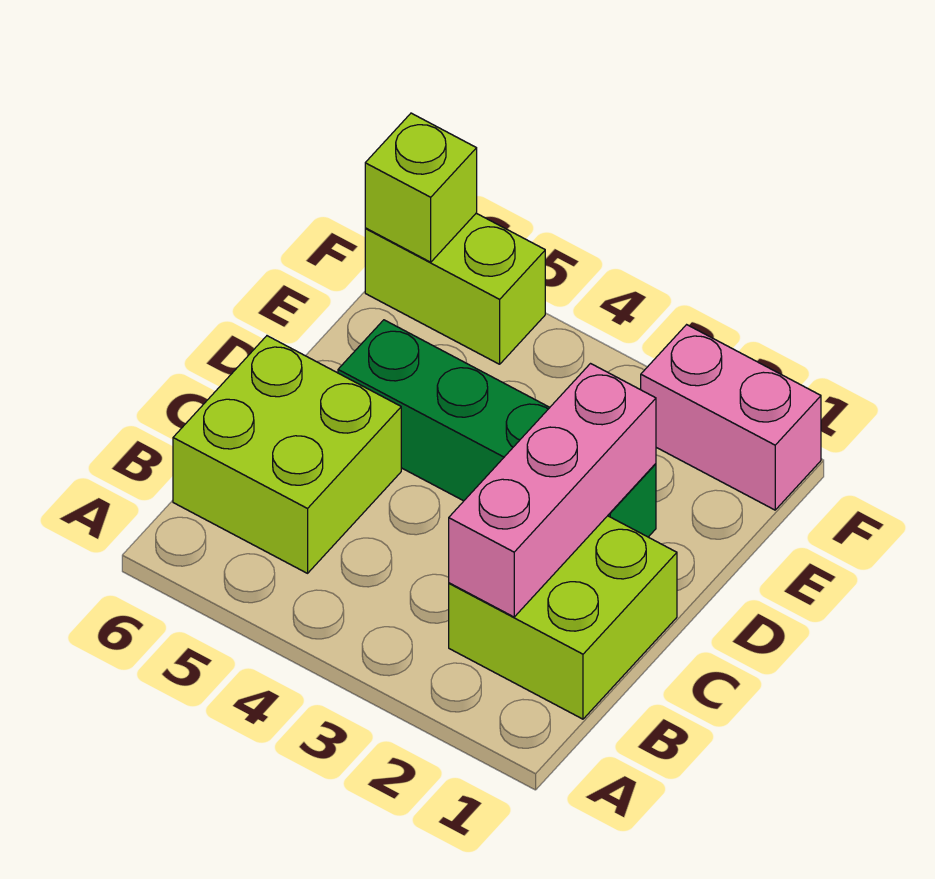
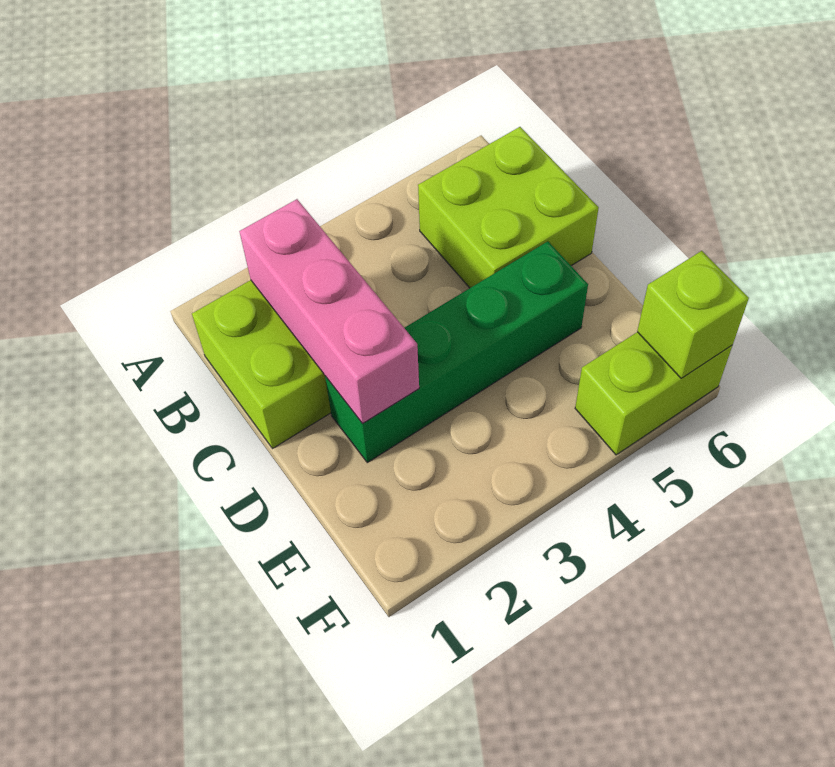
pink 1x2 brick [641,325,821,510] -> none

